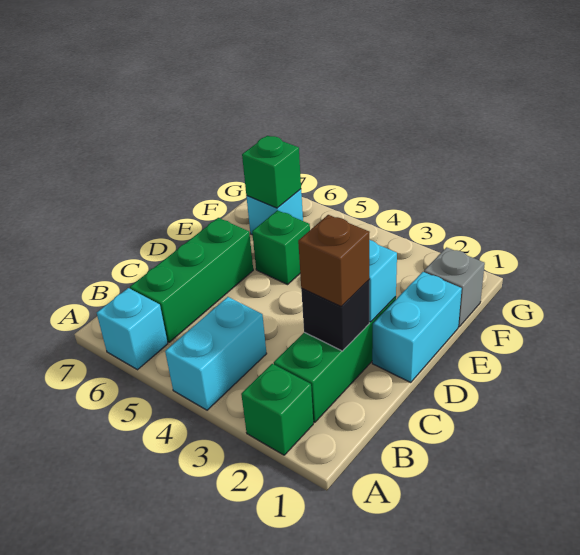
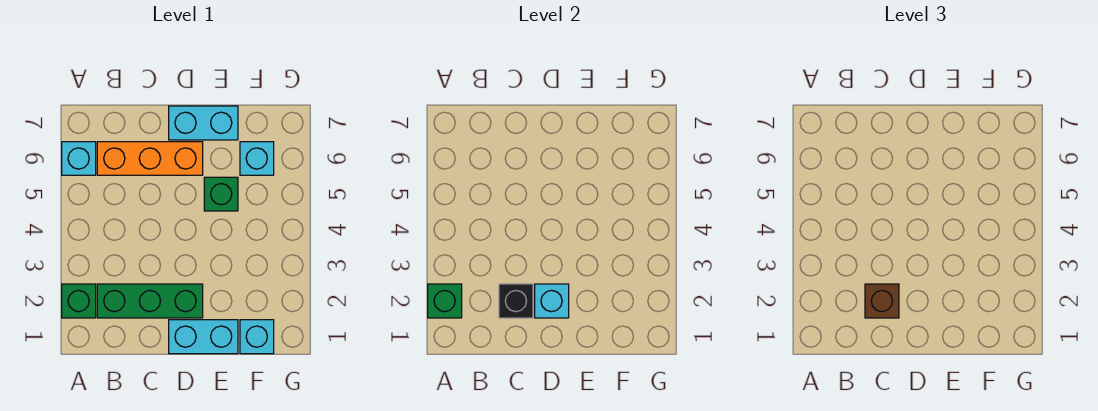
cyan 1x2 brick [165,297,267,410] -> cyan 1x2 brick moved to [169,106,238,140]
green 1x3 brick [130,218,253,342] -> orange 1x3 brick [97,142,203,175]
grey 1x1 brick [424,247,485,327] -> cyan 1x1 brick [240,320,274,354]
green 1x1 brick [242,136,301,208] -> green 1x1 brick moved to [428,284,462,318]

